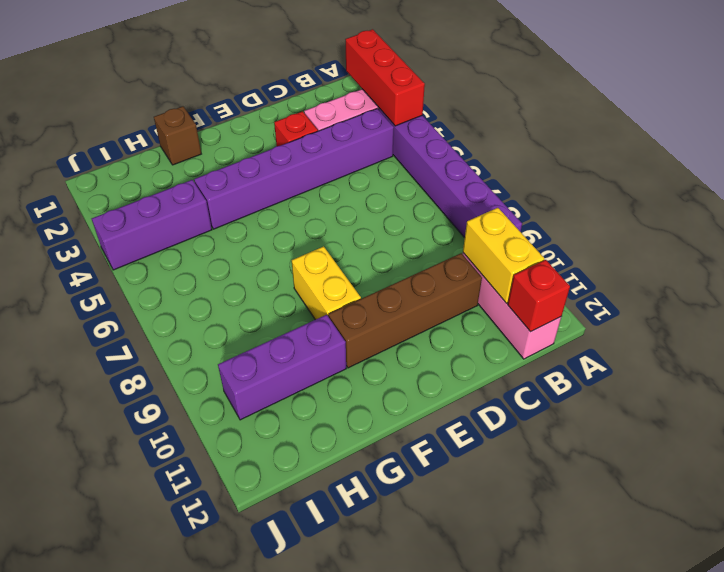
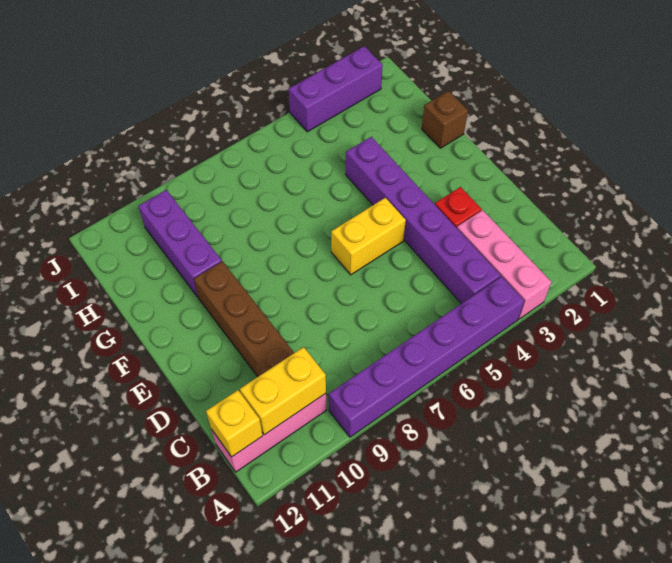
red 1x3 brick [345,29,425,126] -> none
red 1x1 brick [508,260,570,332] -> yellow 1x1 brick [206,390,263,457]
yellow 1x2 brick [292,246,361,320] -> yellow 1x2 brick moved to [331,198,406,275]
purple 1x3 brick [92,180,212,270] -> purple 1x3 brick turned to [289,46,383,132]

